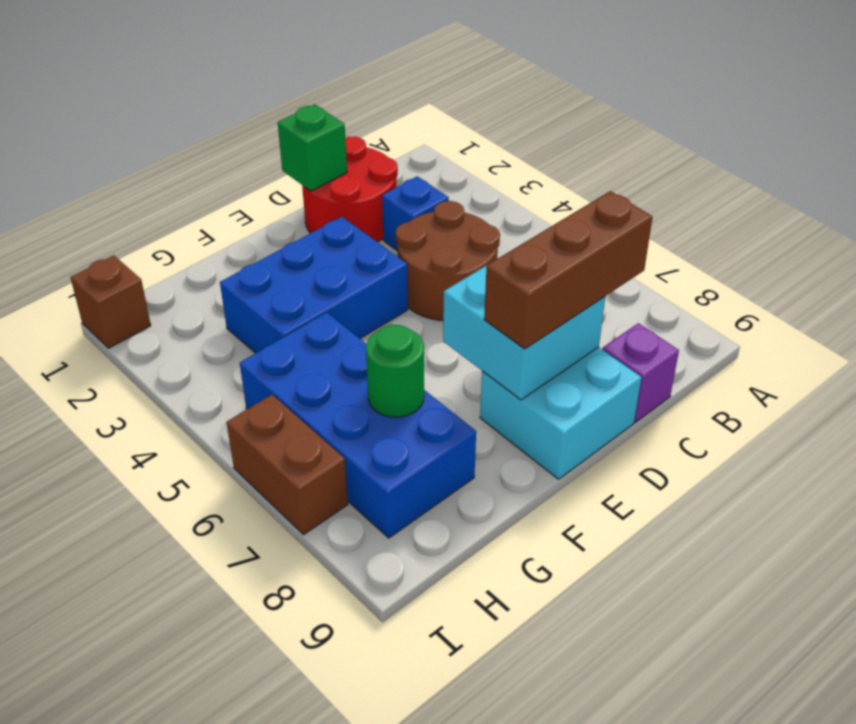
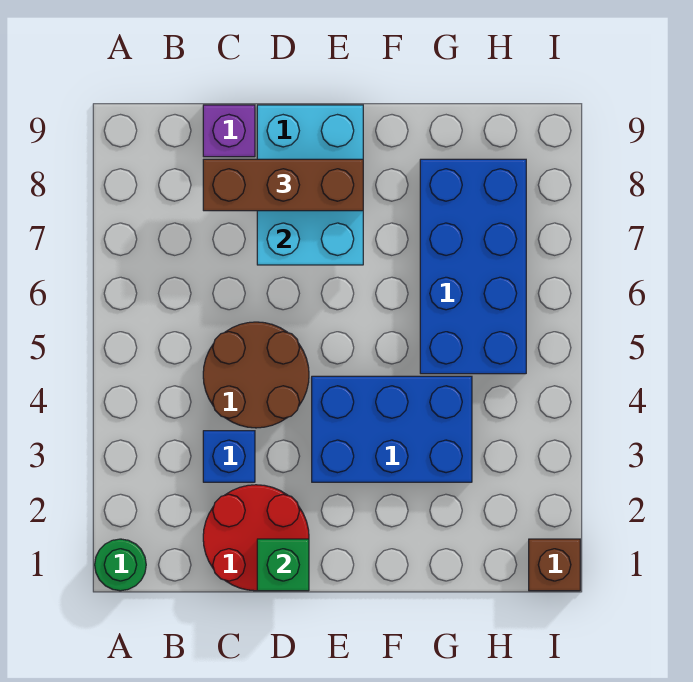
green 1x1 round brick [366,325,424,417] -> green 1x1 round brick moved to [95,539,146,591]
brown 1x2 brick [227,395,348,535] -> none

